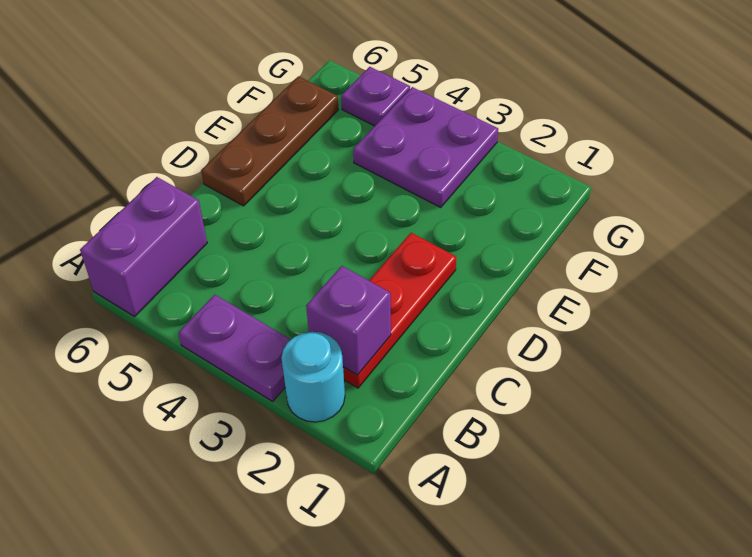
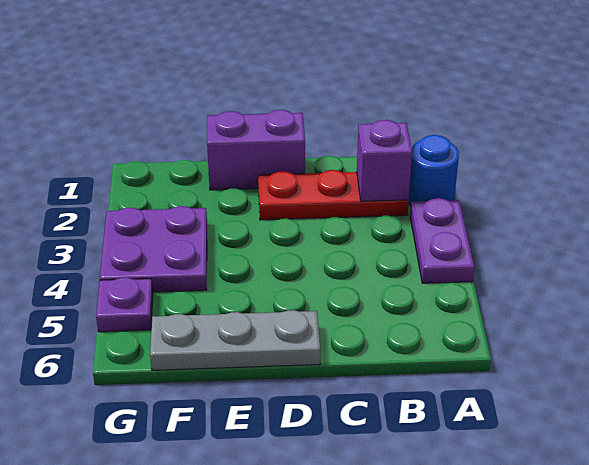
cyan 1x1 round brick [281,332,345,422] -> blue 1x1 round brick [409,135,459,206]
purple 1x2 brick [80,177,207,317] -> purple 1x2 brick moved to [207,110,305,190]
brown 1x3 plate [201,76,338,206] -> grey 1x3 plate [150,310,320,370]

